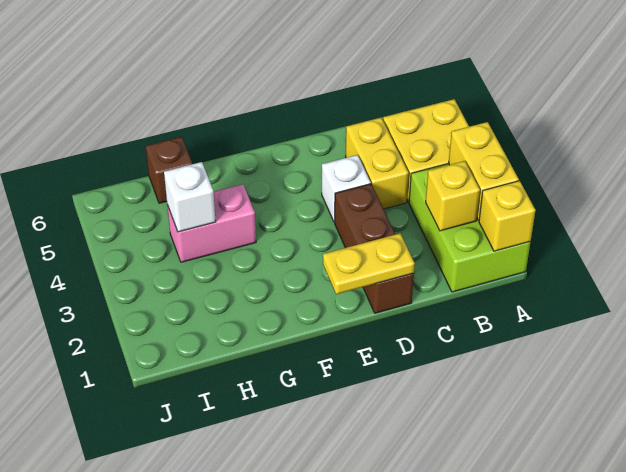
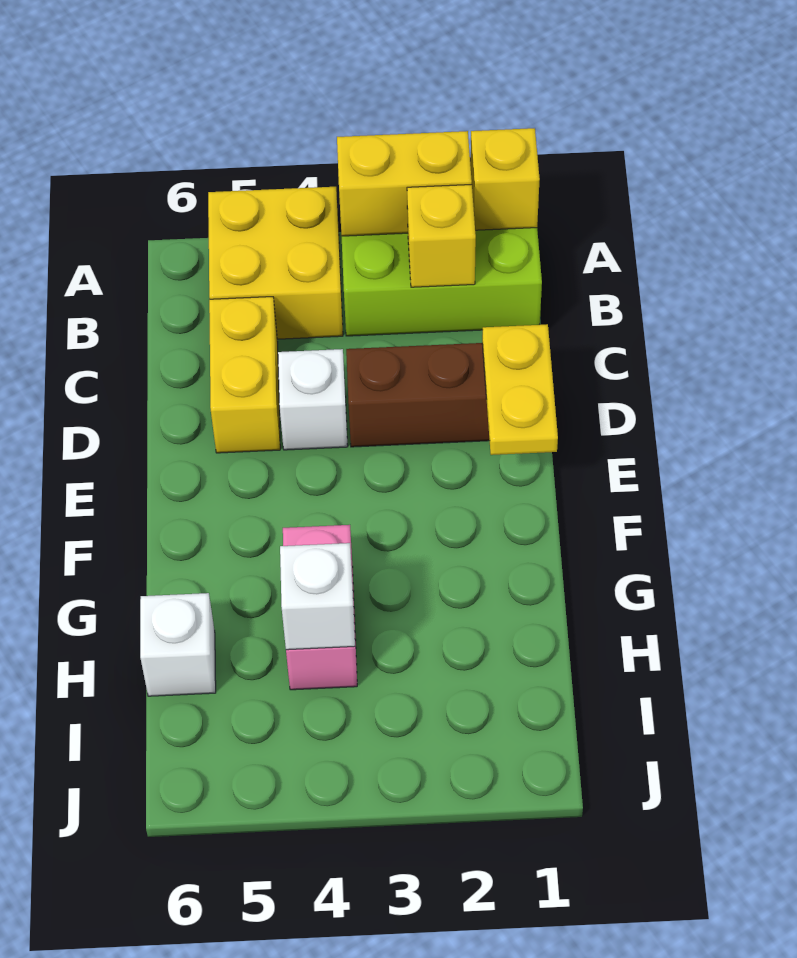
yellow 1x2 brick [346,118,409,209] -> yellow 1x2 brick turned to [209,297,280,453]
brown 1x1 brick [146,137,192,203] -> white 1x1 brick [140,593,216,696]

